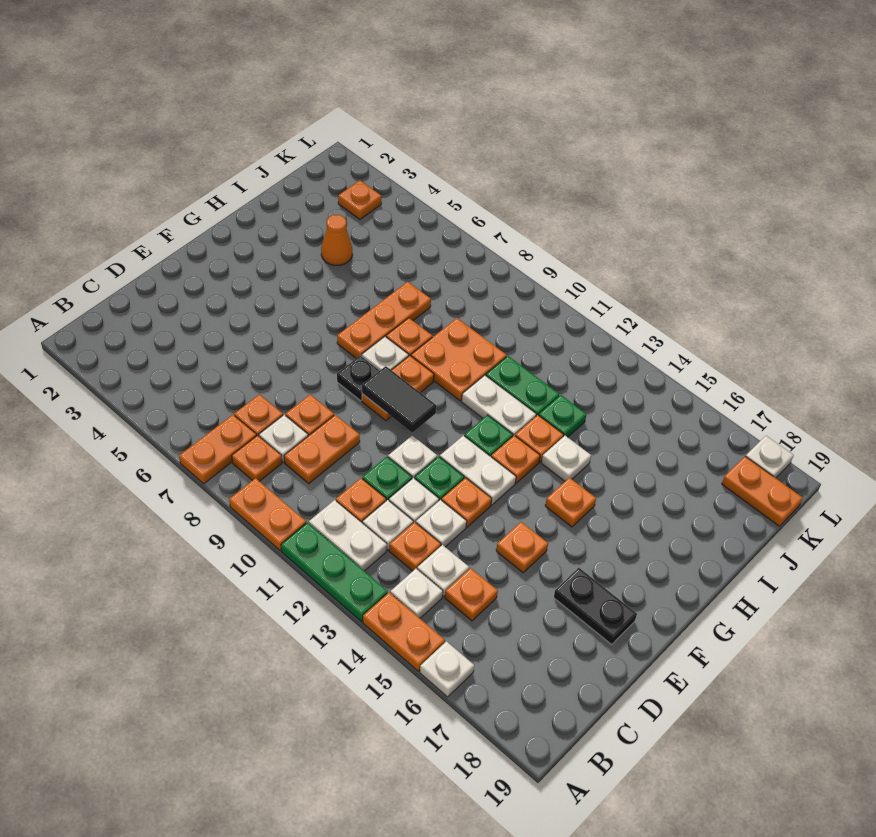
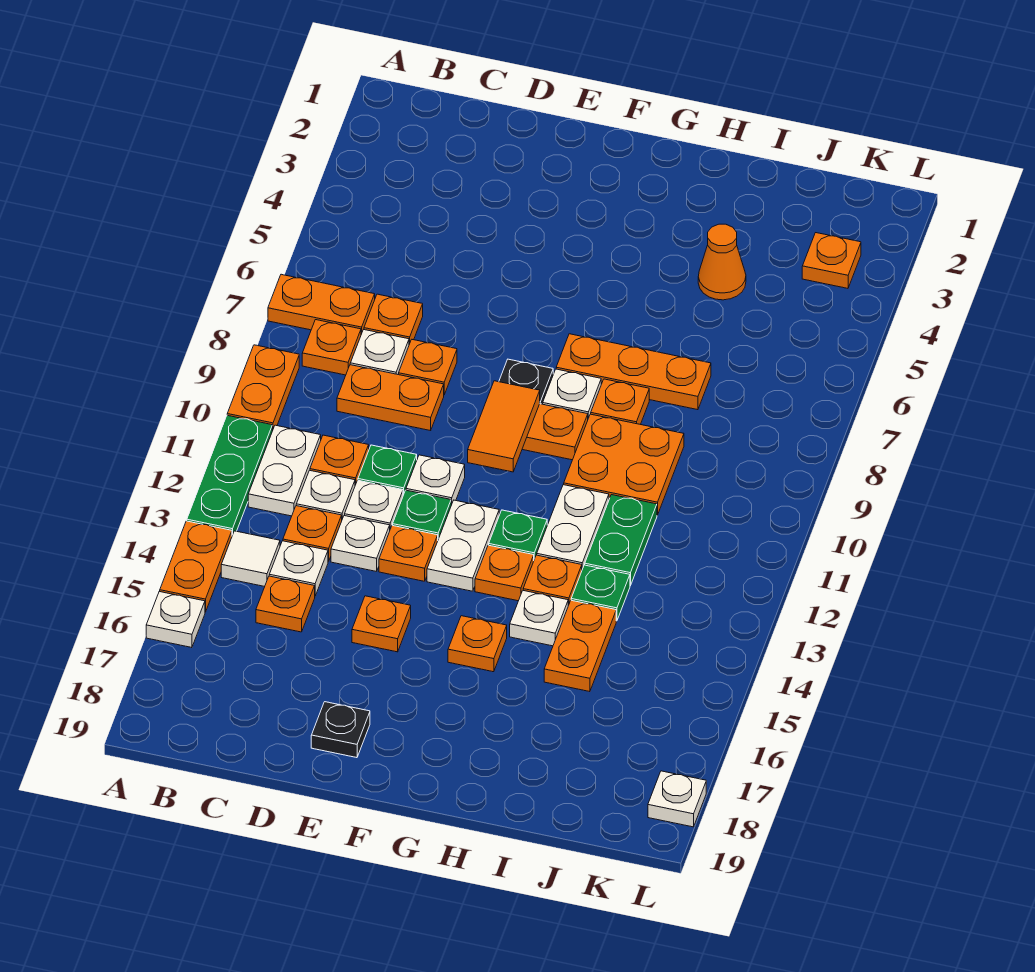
white 1x1 plate [390,569,443,618] -> white 1x1 tile [221,531,280,587]
black 1x2 plate [554,568,637,645] -> black 1x1 plate [311,702,370,758]
black 1x2 tile [362,366,436,433] -> orange 1x2 tile [468,381,540,472]
orange 1x2 plate [722,456,803,526] -> orange 1x2 plate moved to [544,600,616,692]

